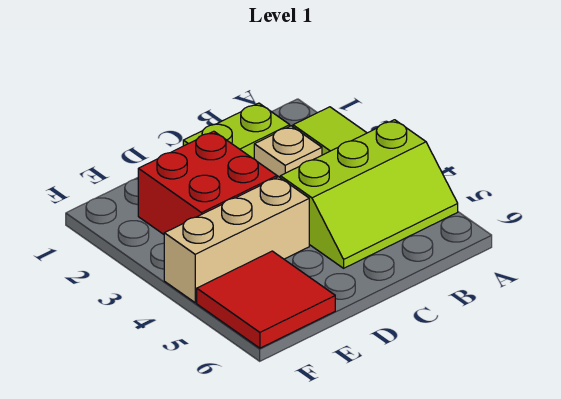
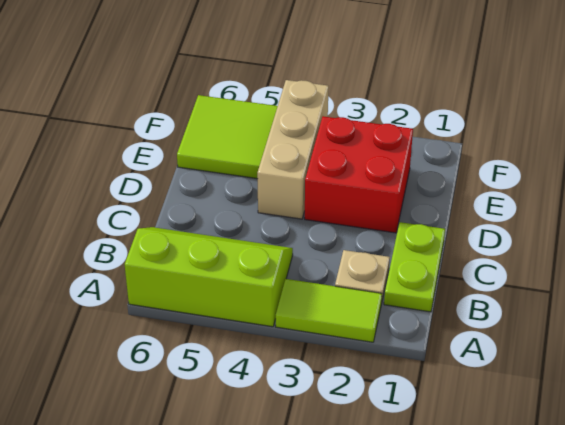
lime 2x3 slope [280,120,458,268] -> lime 2x3 slope turned to [125,227,293,327]
red 2x2 tile [197,251,335,348] -> lime 2x2 tile [177,95,278,179]

